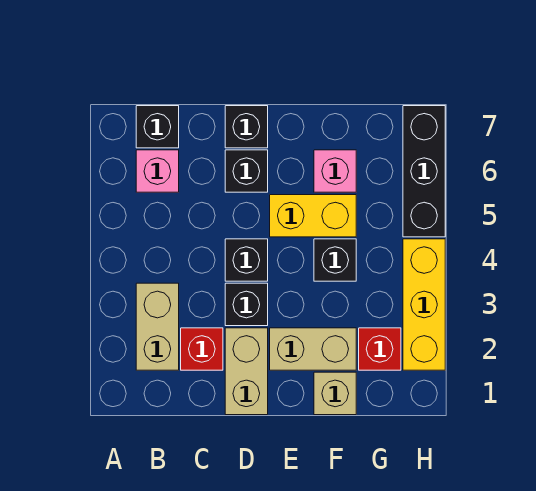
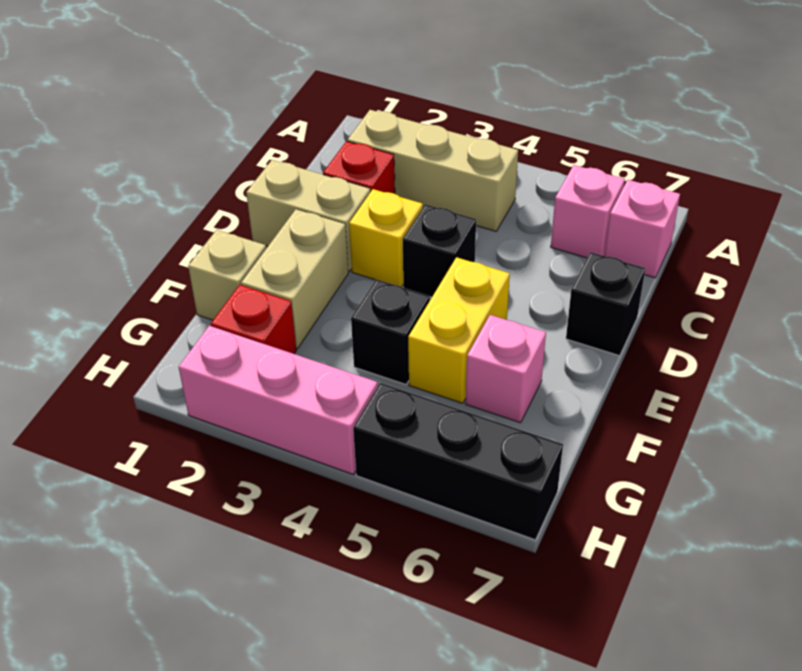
tan 1x2 brick [136,283,179,370] -> tan 1x3 brick [348,110,518,231]
black 1x1 brick [136,106,179,148] -> pink 1x1 brick [605,180,680,278]
black 1x1 brick [225,283,268,326] -> yellow 1x1 brick [349,189,423,287]
black 1x1 brick [225,150,268,192] -> none
yellow 1x3 brick [403,239,445,370] -> pink 1x3 brick [179,326,378,474]

